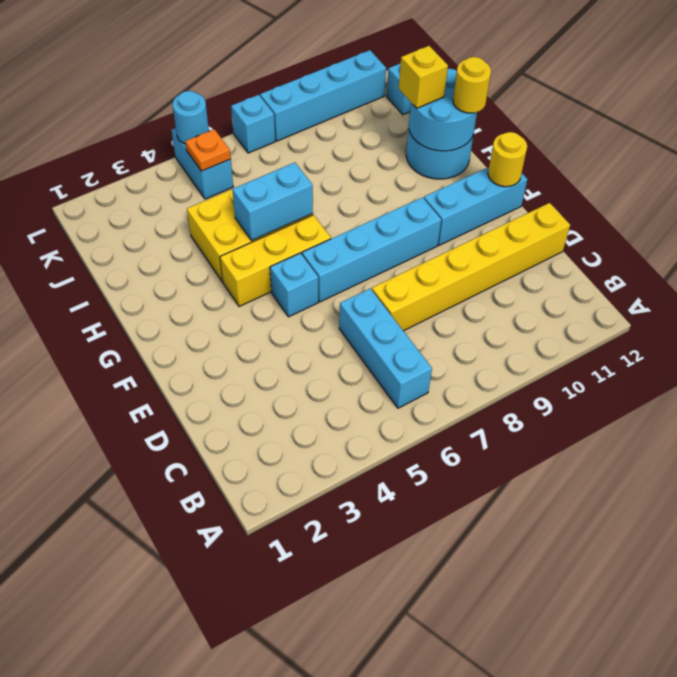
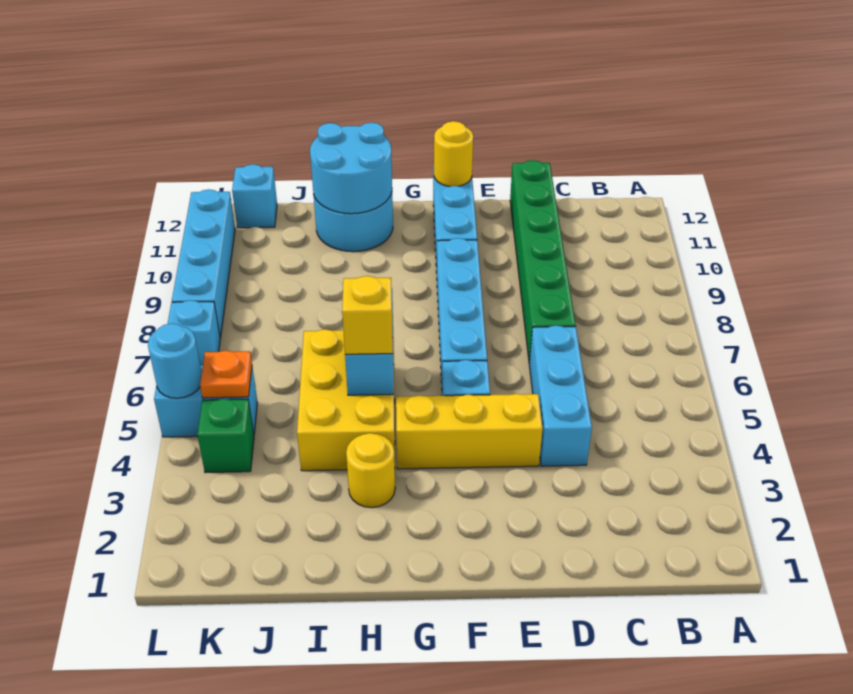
cyan 1x3 brick [339,289,432,408] -> cyan 1x3 brick turned to [529,325,592,466]
yellow 1x6 brick [372,203,570,331] -> green 1x6 brick [510,160,576,363]
yellow 1x3 brick [220,215,331,307] -> yellow 1x3 brick turned to [396,394,543,469]
yellow 1x1 round brick [453,57,491,113] -> yellow 1x1 round brick moved to [346,433,395,508]
yellow 1x1 brick [399,46,448,108] -> yellow 1x1 brick moved to [342,276,393,354]
none -> green 1x1 brick [197,399,254,473]

